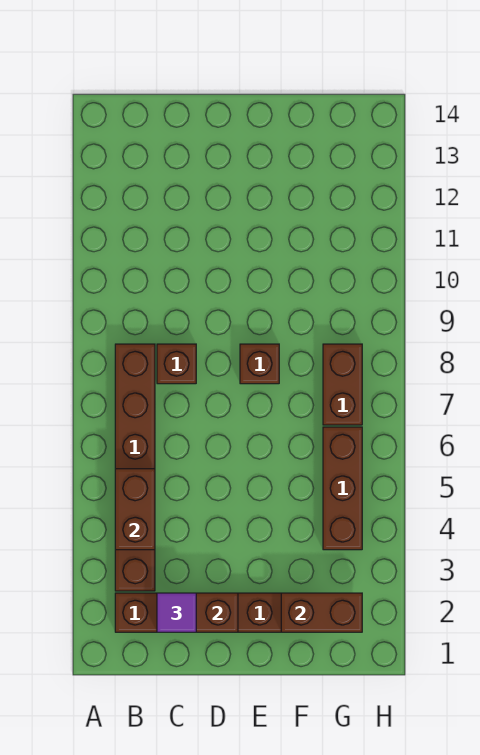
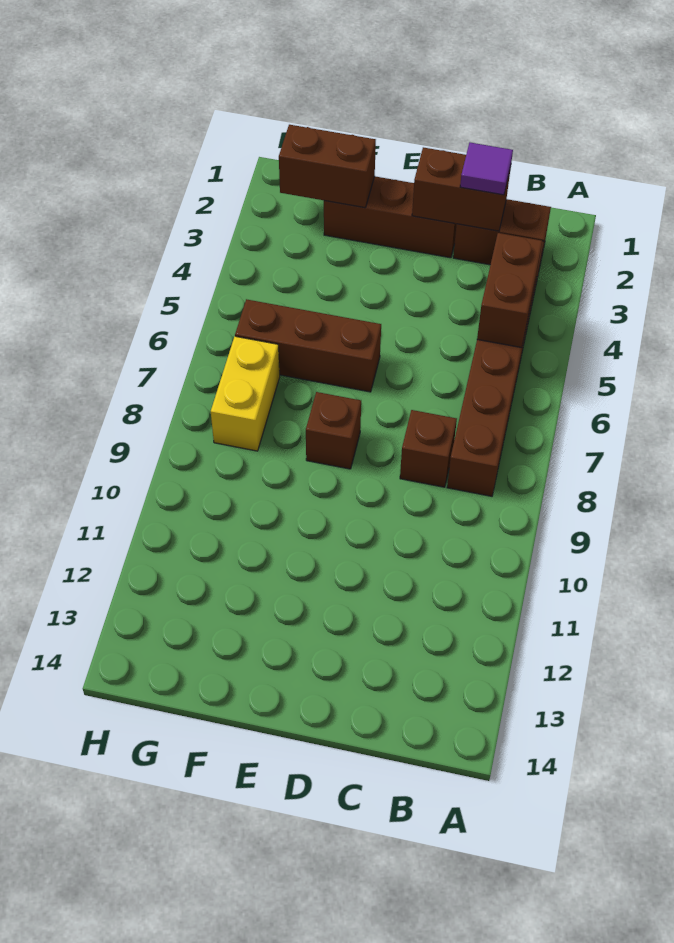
brown 1x3 brick [323,427,362,550] -> brown 1x3 brick turned to [235,299,381,392]
brown 1x2 brick [323,344,362,425] -> yellow 1x2 brick [211,336,280,451]

